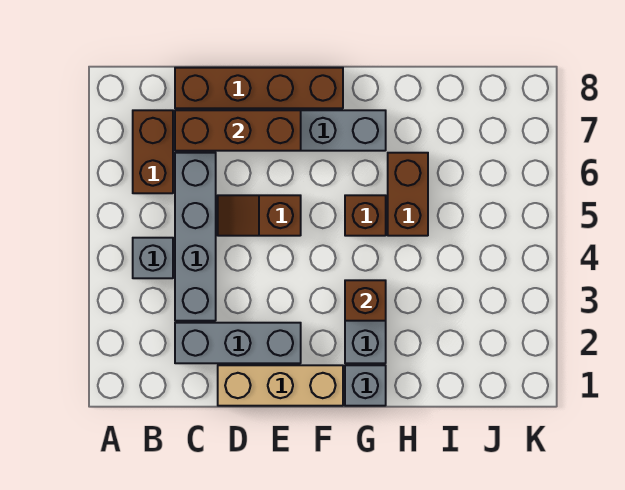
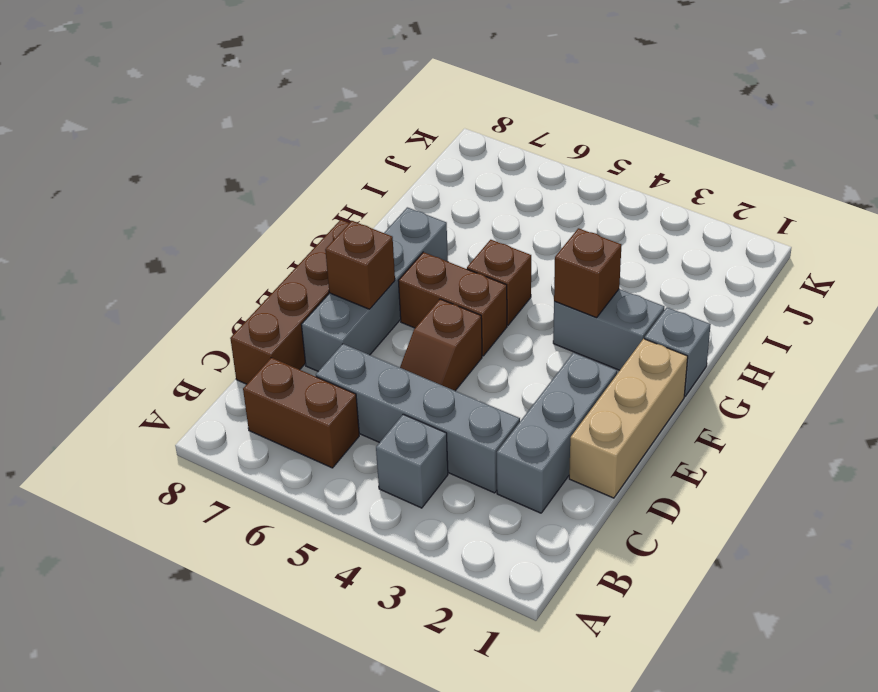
brown 1x3 brick [175,110,301,151] -> brown 1x1 brick [325,221,395,309]
brown 1x2 brick [388,153,428,236] -> brown 1x2 brick moved to [398,252,507,356]

